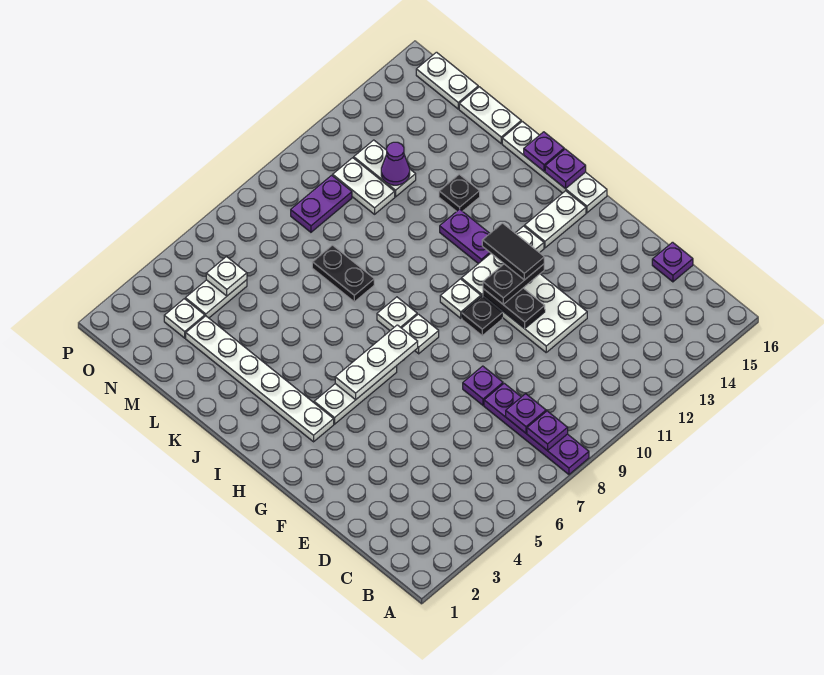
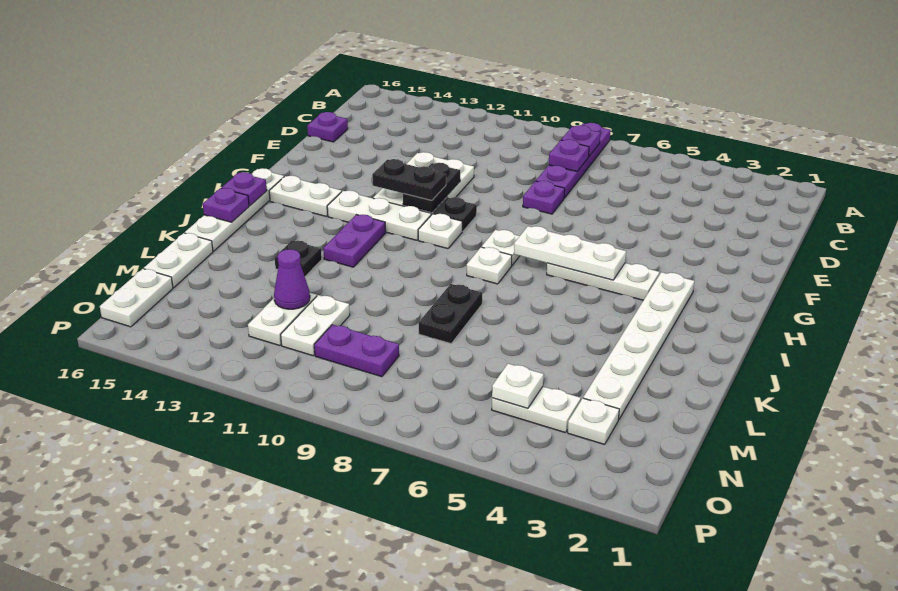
black 1x2 tile [482,223,544,280] -> none

